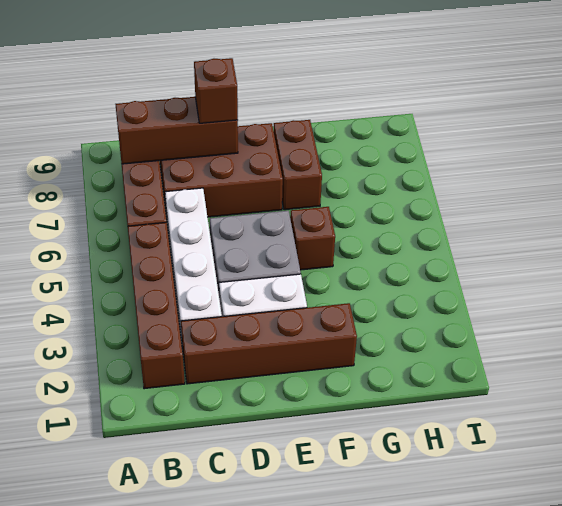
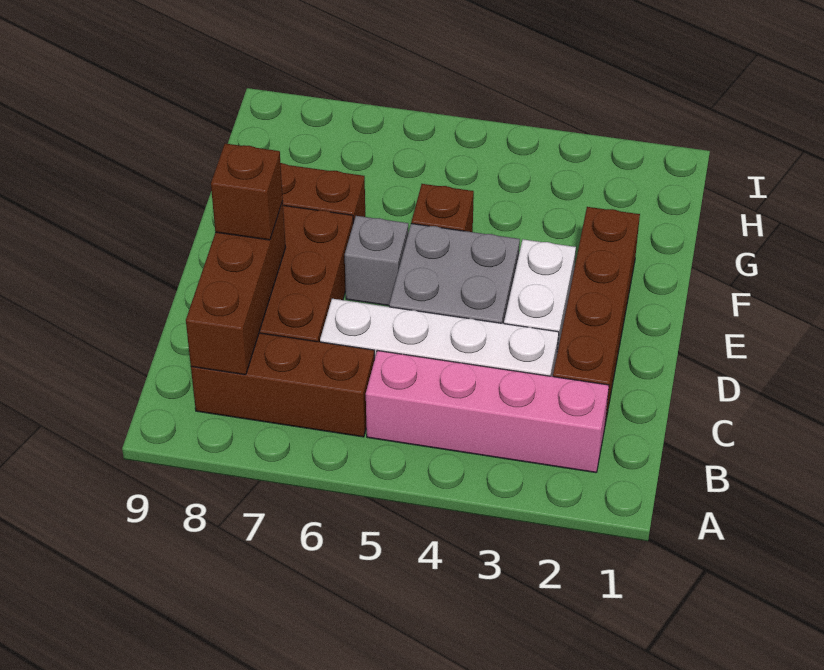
brown 1x4 brick [128,222,185,389] -> pink 1x4 brick [366,351,609,473]
none -> grey 1x1 brick [345,216,408,306]

